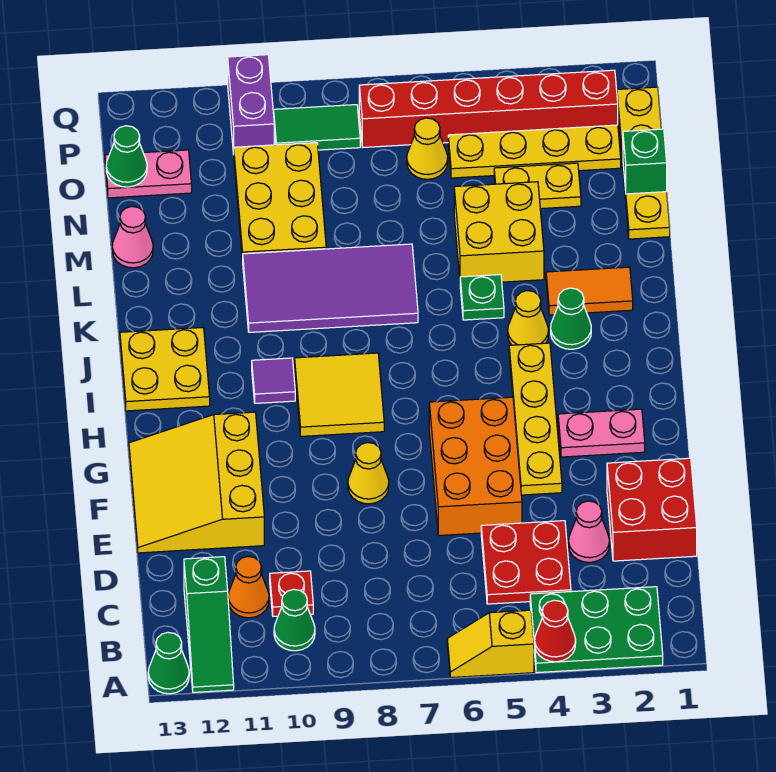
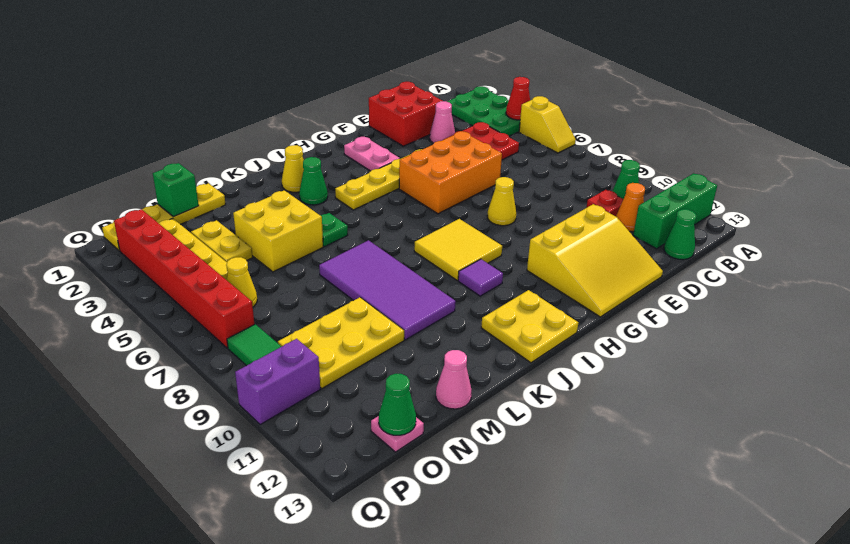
green 1x3 slope [184,557,234,692] -> green 1x3 brick [633,173,717,249]
green 1x1 cone [148,632,189,694] -> green 1x1 cone moved to [664,209,696,260]
yellow 1x1 cone [508,291,548,345] -> yellow 1x1 cone moved to [282,145,304,192]
orange 1x2 tile [546,267,633,315] -> none
pink 1x2 plate [105,150,192,198] -> pink 1x1 plate [371,416,424,452]

